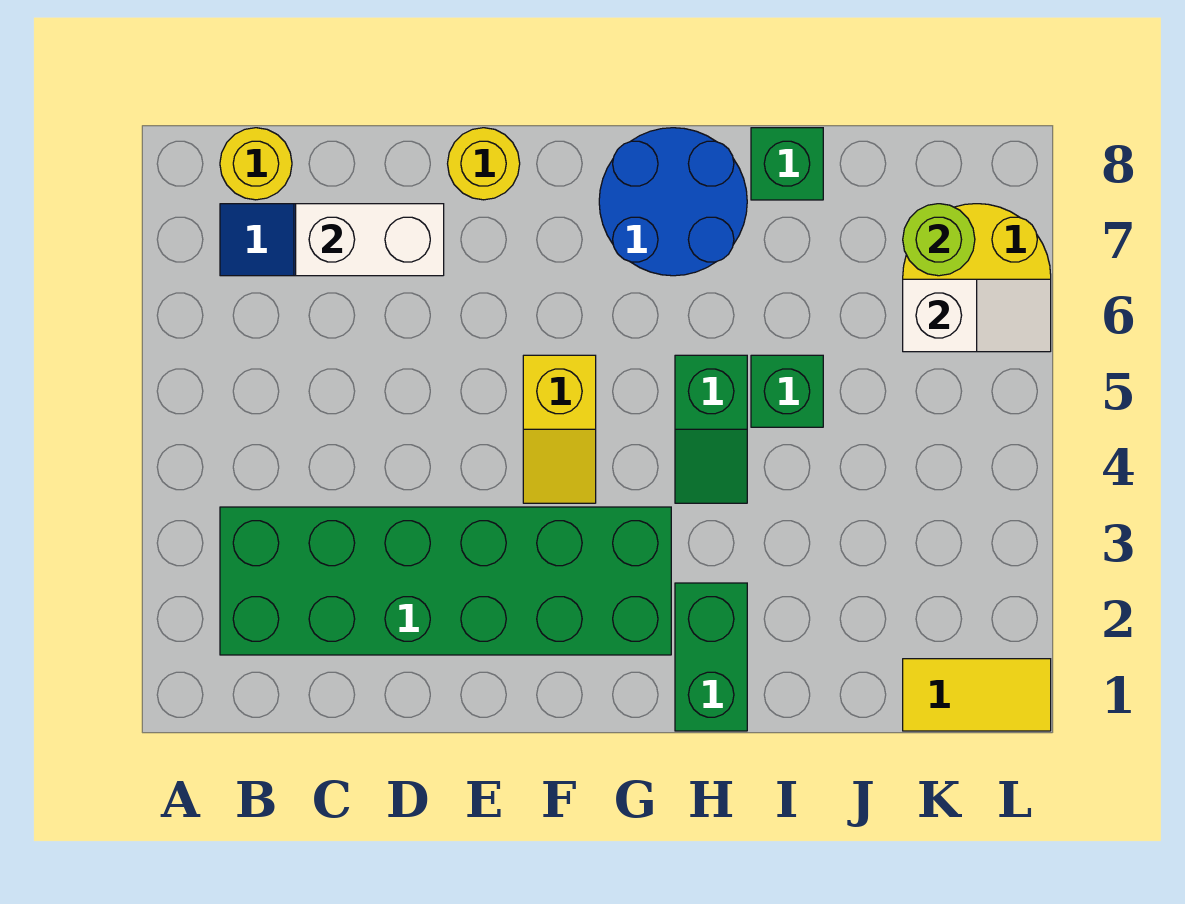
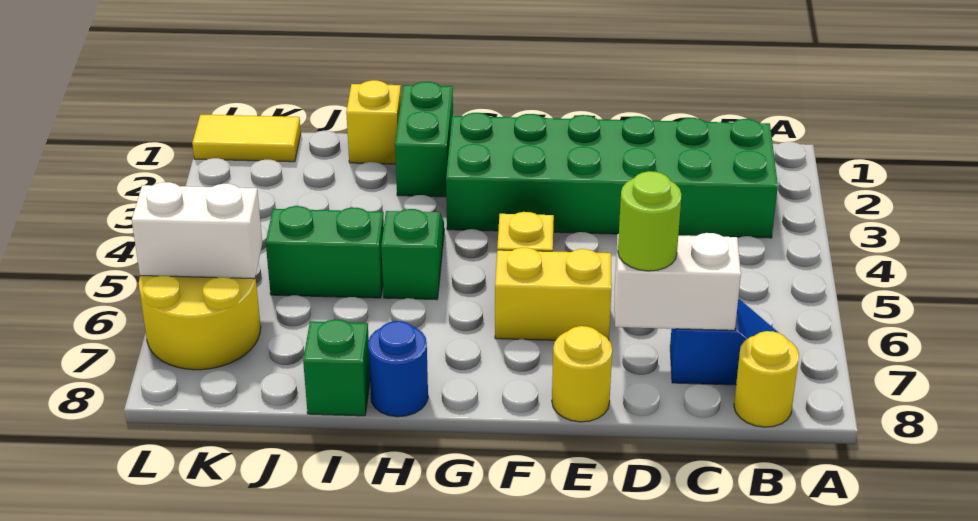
none -> yellow 1x2 brick [495,248,612,340]
blue 2x2 round brick [599,128,747,276] -> blue 1x1 round brick [368,321,428,417]
none -> yellow 1x1 brick [346,80,401,164]
green 1x1 brick [751,355,823,427] -> green 1x2 brick [266,206,384,298]
white 1x2 slope [903,279,1051,352] -> white 1x2 brick [132,182,262,279]
lime 1x1 round brick [903,204,975,276] -> lime 1x1 round brick moved to [618,171,682,271]

